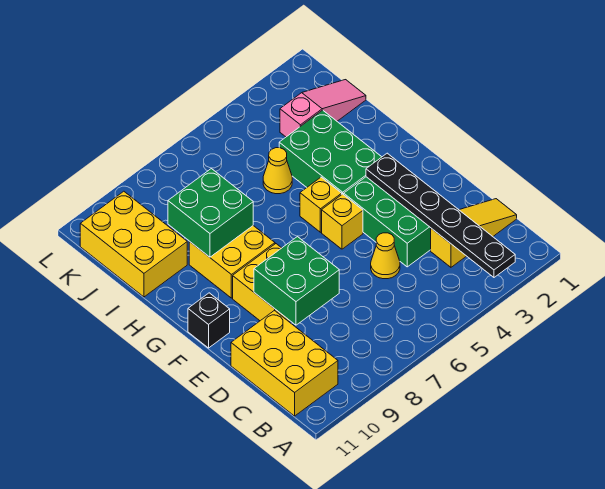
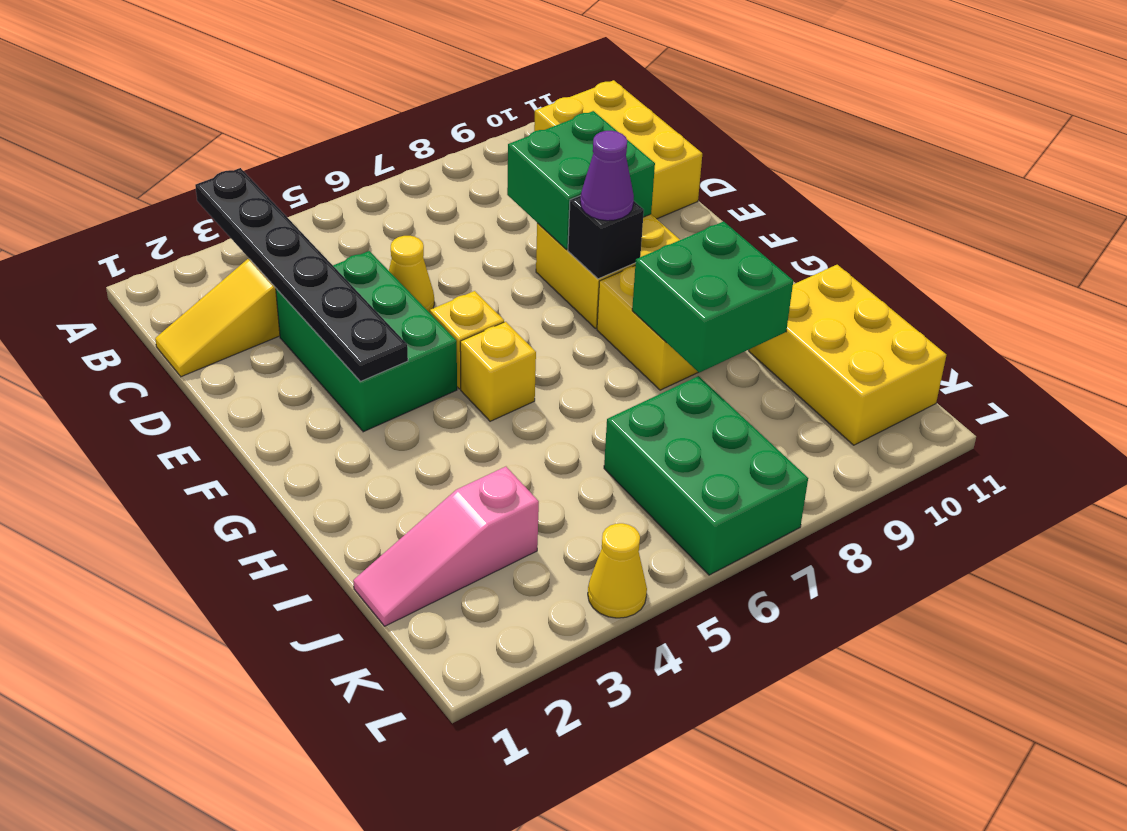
none -> purple 1x1 cone [580,131,634,221]
black 1x1 brick [188,293,230,348] -> black 1x1 brick moved to [568,195,644,279]
green 2x3 brick [279,110,381,195] -> green 2x3 brick moved to [604,376,808,575]
yellow 1x1 cone [263,148,292,194] -> yellow 1x1 cone moved to [588,523,647,618]

